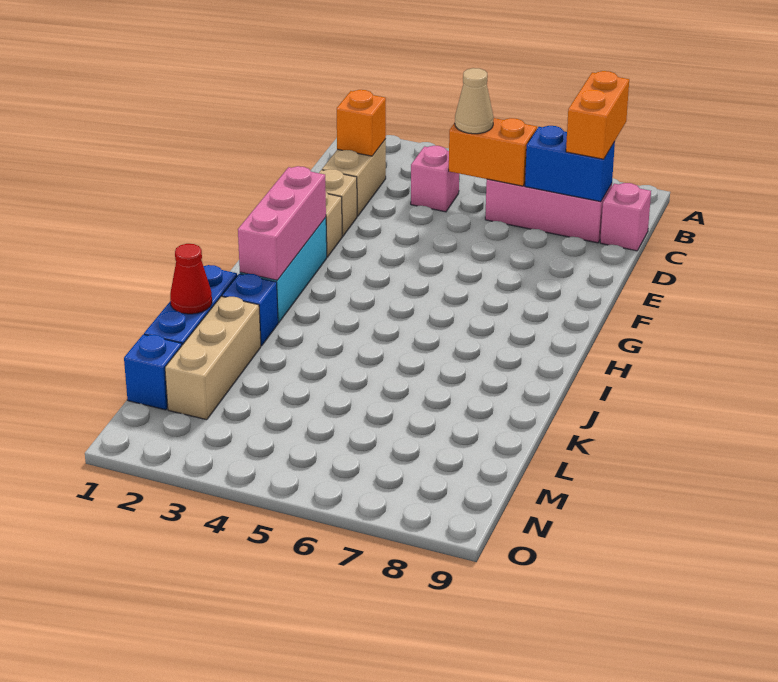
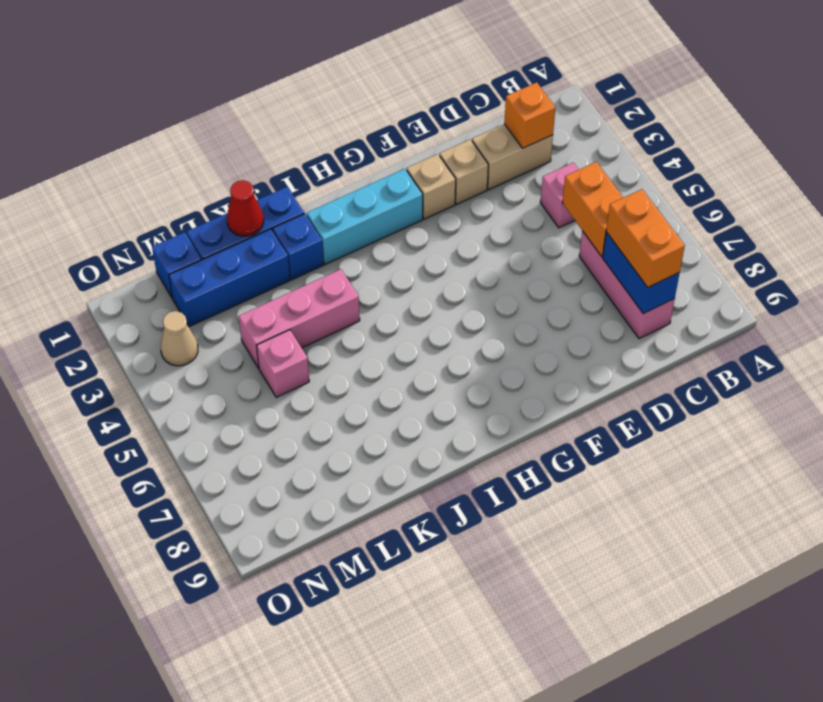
orange 1x2 brick [566,71,629,159] -> orange 1x2 brick turned to [606,189,685,288]
tan 1x1 cone [455,68,494,134] -> tan 1x1 cone moved to [161,311,198,366]
pink 1x1 brick [600,183,651,251] -> pink 1x1 brick moved to [256,330,309,397]
pink 1x3 brick [238,166,326,280] -> pink 1x3 brick moved to [239,269,360,368]
tan 1x3 brick [165,296,261,420] -> blue 1x3 brick [169,229,290,327]

